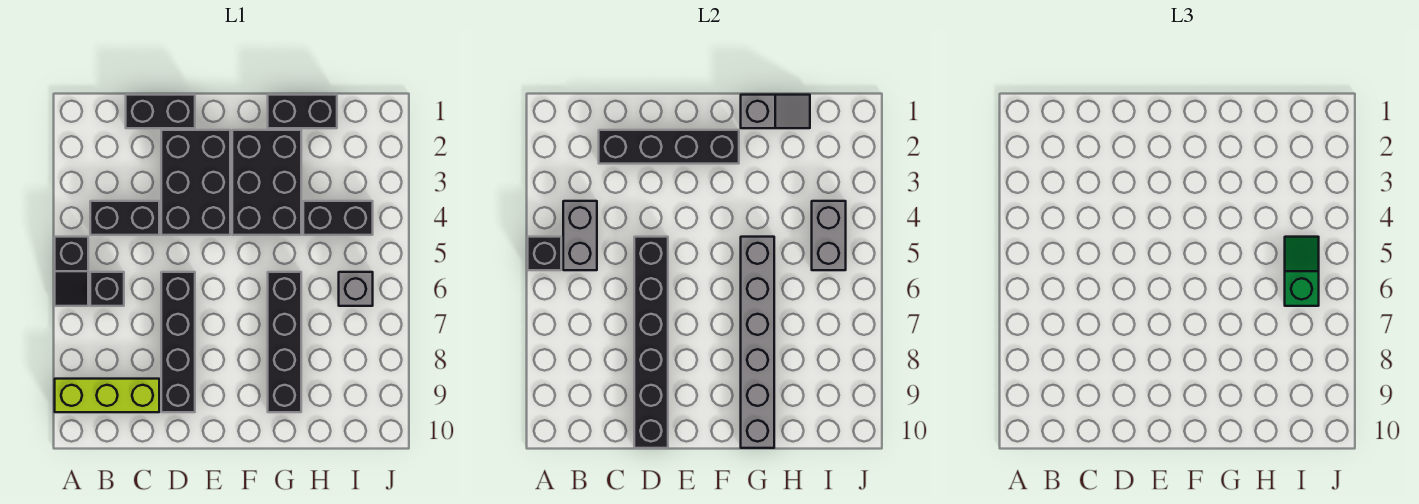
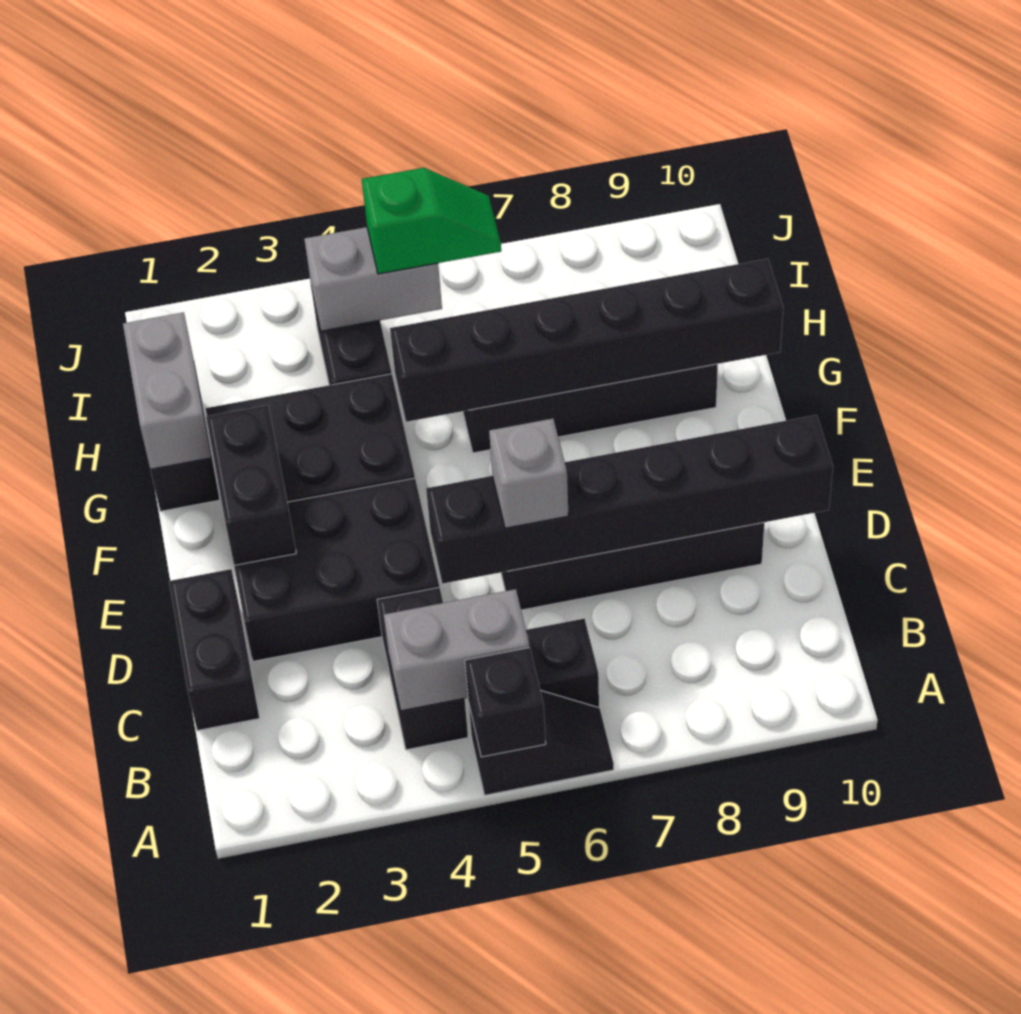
lime 1x3 brick [55,379,159,412] -> none
black 1x4 brick [599,130,739,164] -> black 1x2 brick [206,405,296,565]
grey 1x2 slope [741,95,810,128] -> grey 1x2 brick [123,312,211,470]
grey 1x6 brick [741,237,774,448] -> black 1x6 brick [390,259,783,422]
green 1x2 slope [1285,237,1319,306] -> green 1x2 slope turned to [362,168,501,274]
grey 1x1 brick [339,272,373,306] -> grey 1x1 brick moved to [489,419,568,528]

